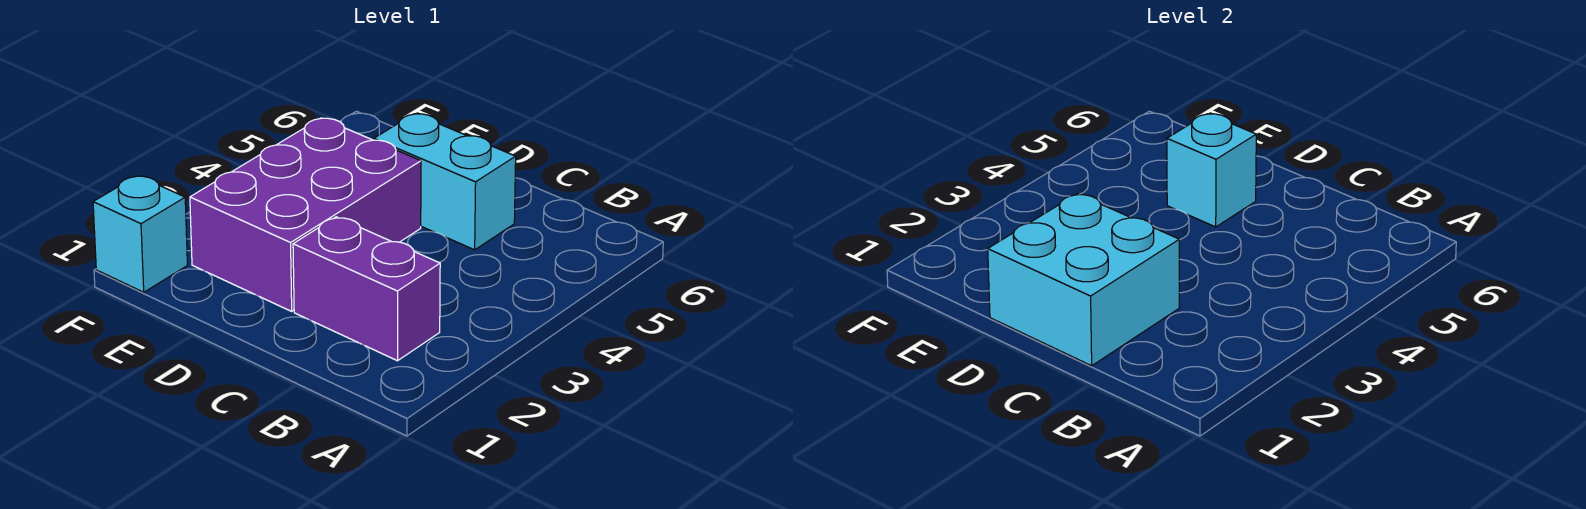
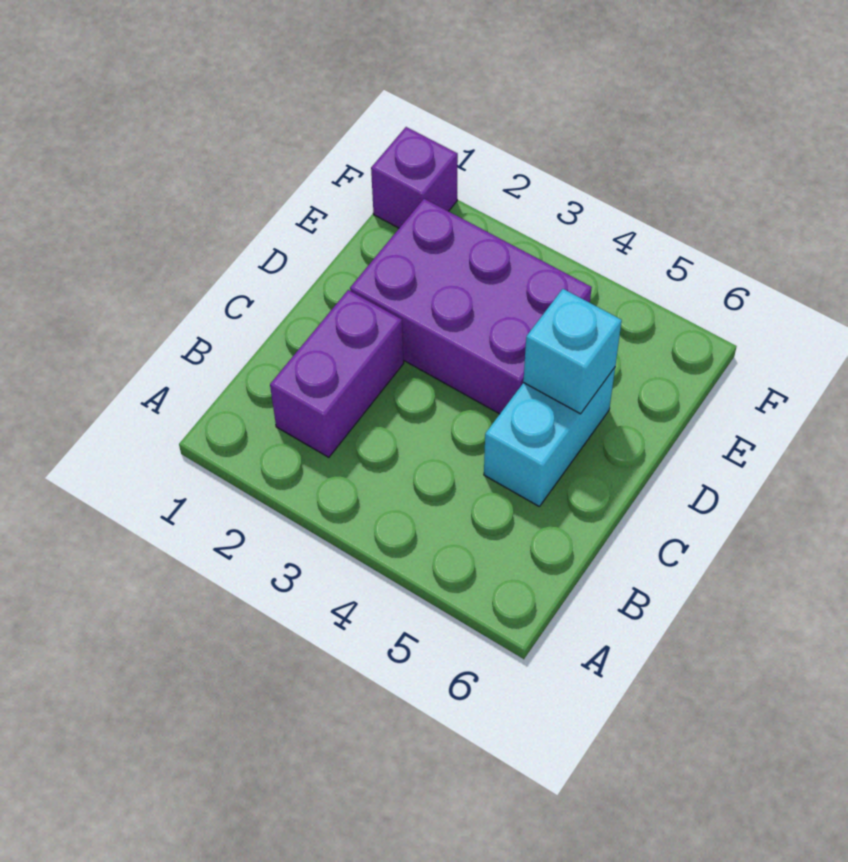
cyan 2x2 brick [988,194,1180,366] -> none
cyan 1x1 brick [93,176,187,292] -> purple 1x1 brick [371,127,458,228]

